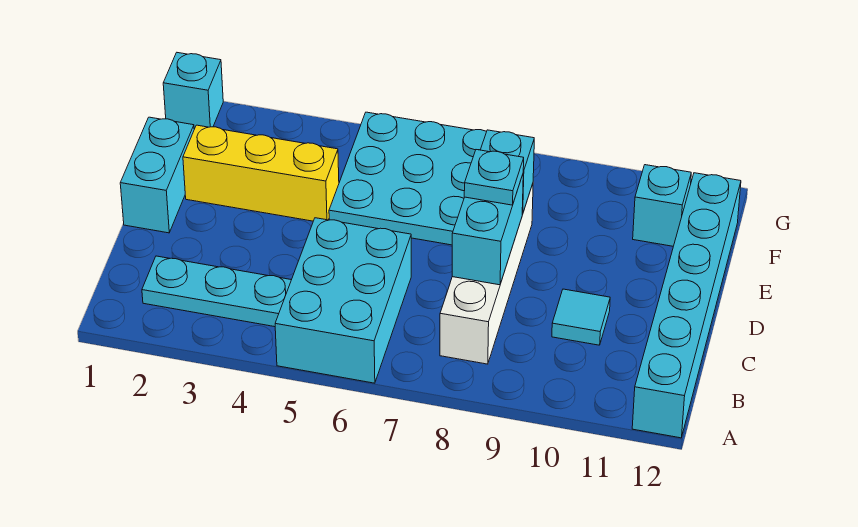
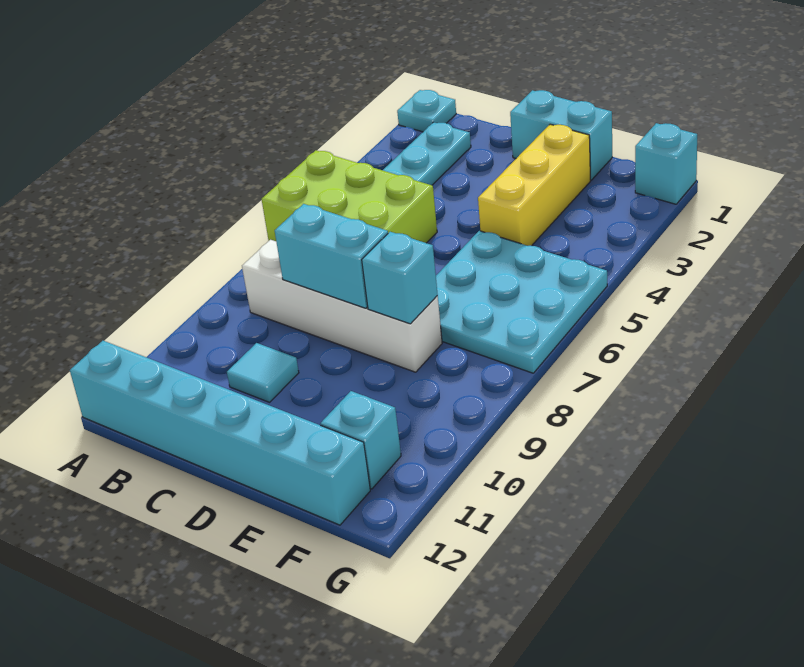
cyan 2x3 brick [275,218,411,383] -> lime 2x3 brick [262,150,437,243]
cyan 1x1 plate [464,150,524,205] -> cyan 1x1 plate moved to [397,90,456,132]

